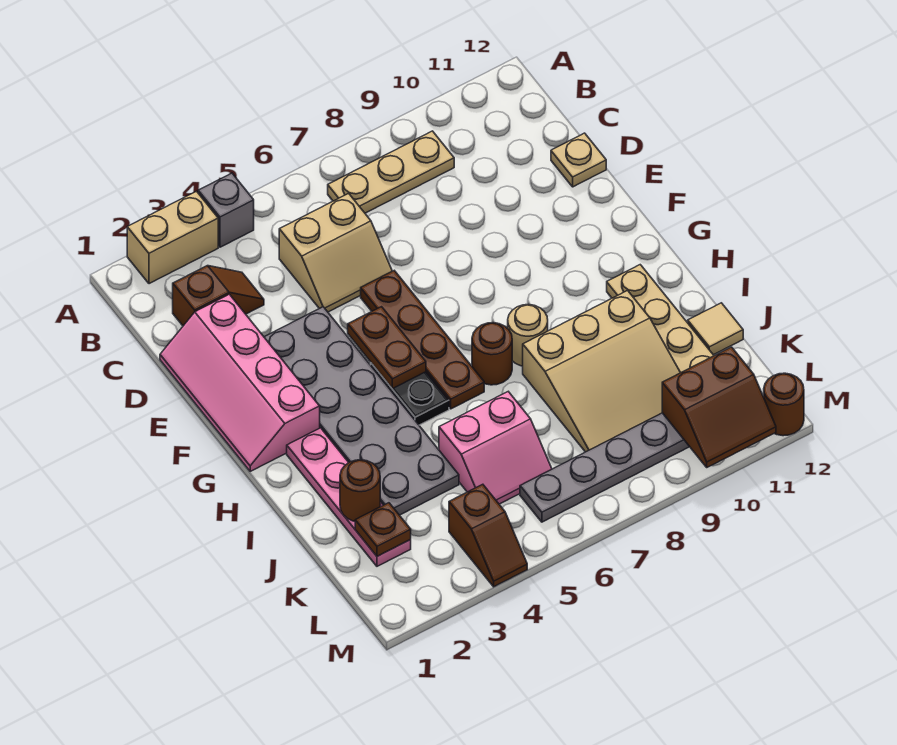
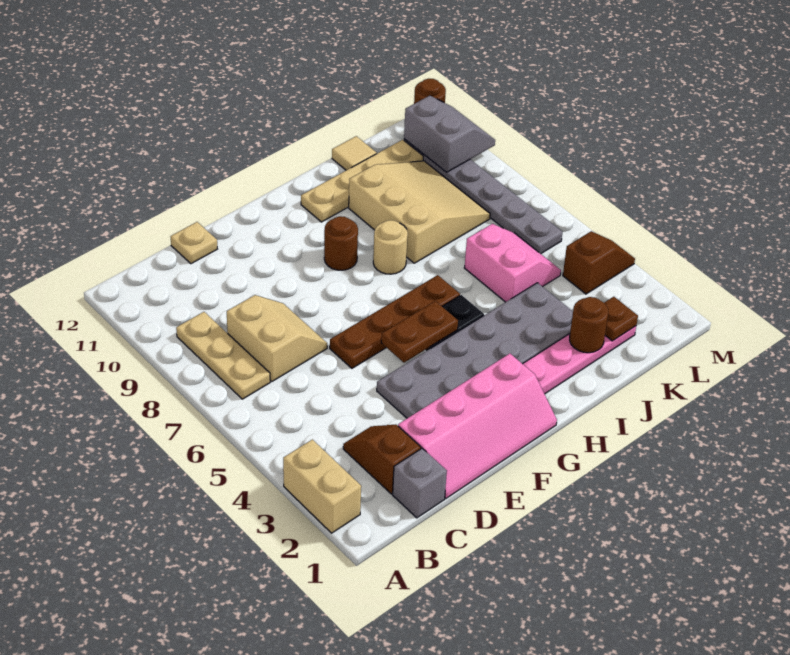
grey 1x1 brick [198,173,254,247] -> grey 1x1 brick moved to [393,448,447,518]
tan 2x2 slope [279,193,392,312] -> tan 2x2 slope moved to [227,295,327,381]
brown 1x1 round brick [472,323,512,385] -> brown 1x1 round brick moved to [324,216,358,270]
brown 2x2 slope [662,347,776,467] -> grey 2x2 slope [404,96,495,172]

